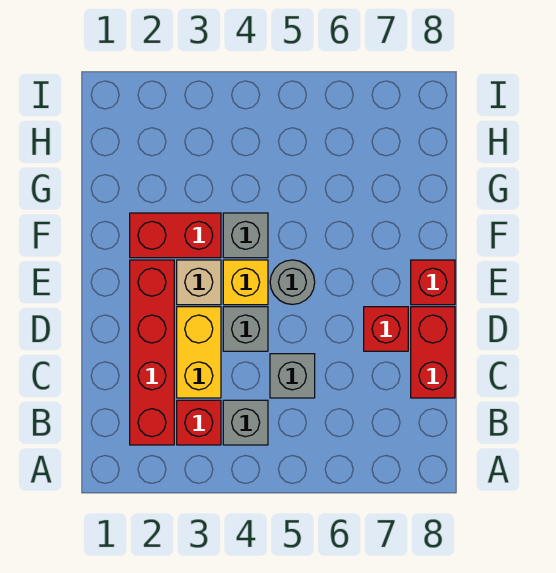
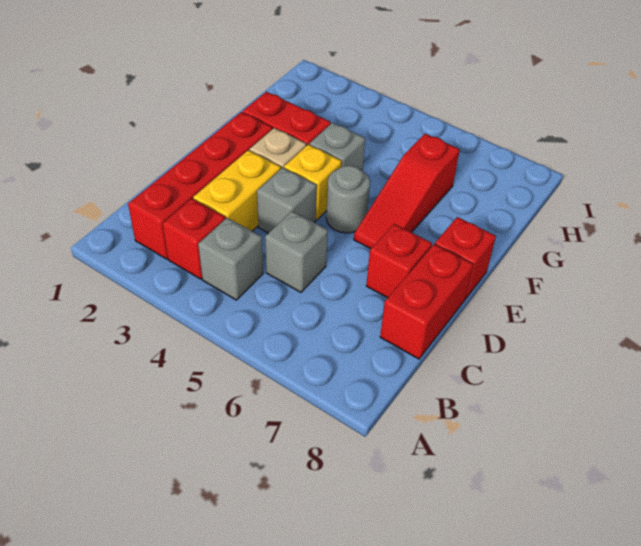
none -> red 1x3 slope [354,134,460,249]

